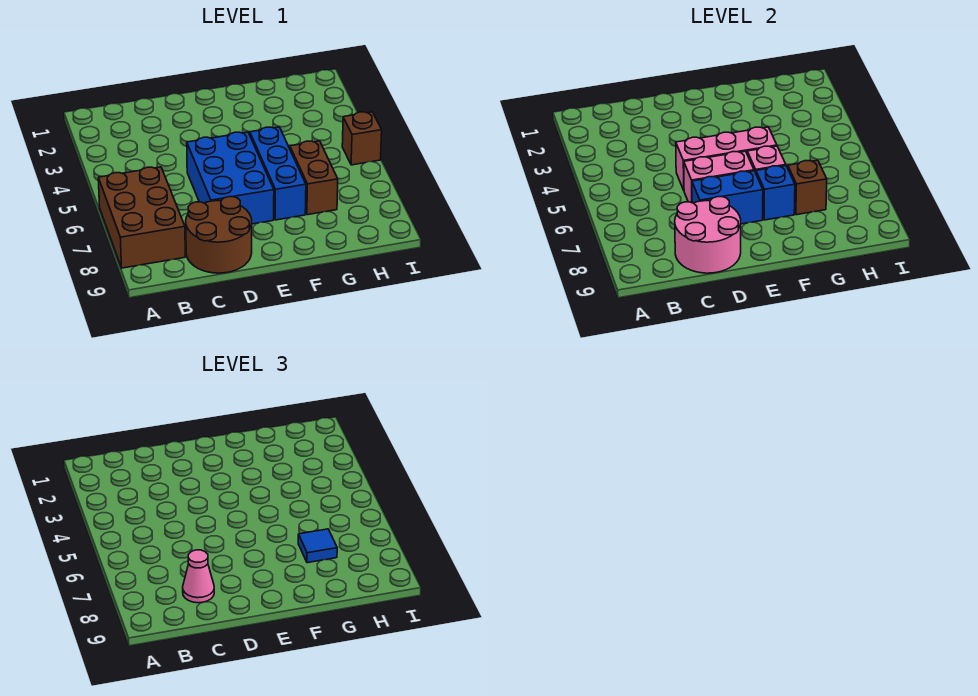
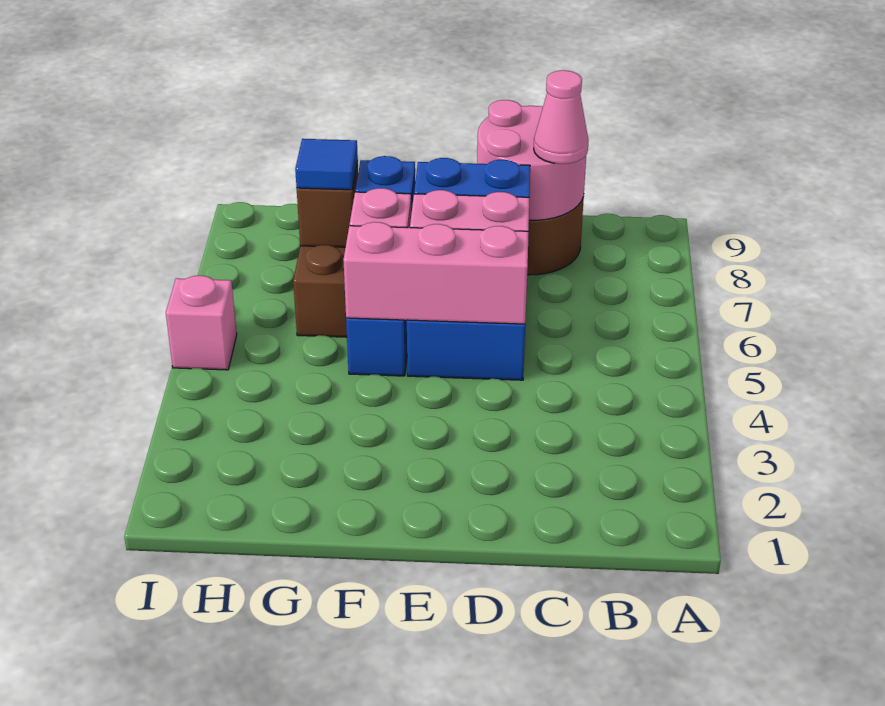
brown 2x3 brick [98,167,185,268] -> none
brown 1x1 brick [342,112,382,165] -> pink 1x1 brick [166,275,237,370]

